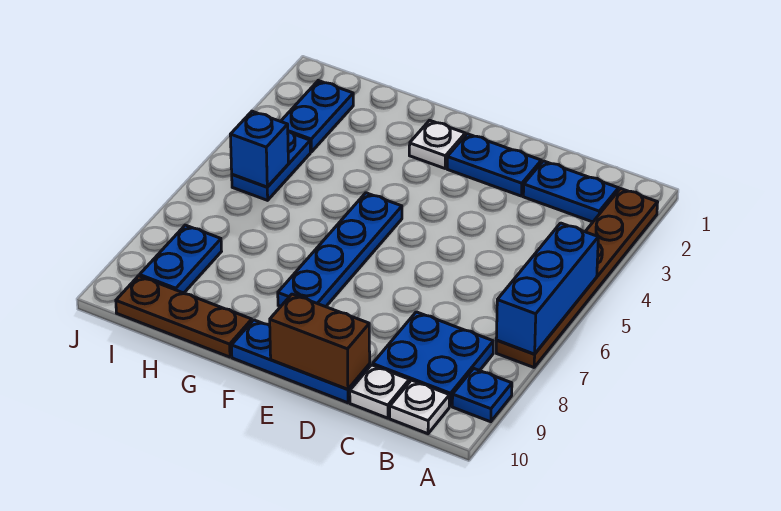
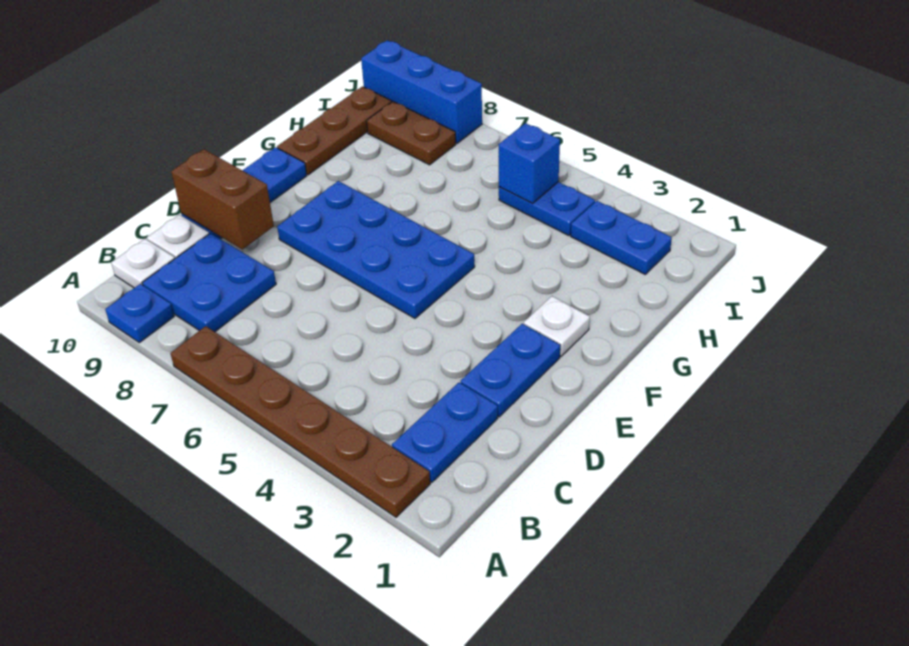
blue 1x3 brick [496,223,598,354] -> blue 1x3 brick moved to [361,40,482,143]
brown 1x2 brick [270,294,370,389] -> brown 1x2 brick turned to [171,149,274,249]
blue 1x4 plate [278,193,402,307] -> blue 2x4 plate [277,181,475,318]
blue 1x2 plate [140,225,221,293] -> brown 1x2 plate [367,102,456,165]

